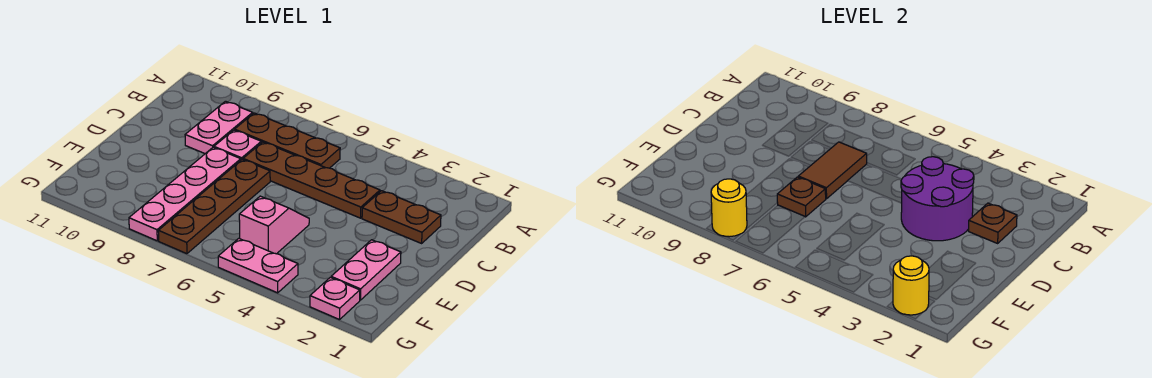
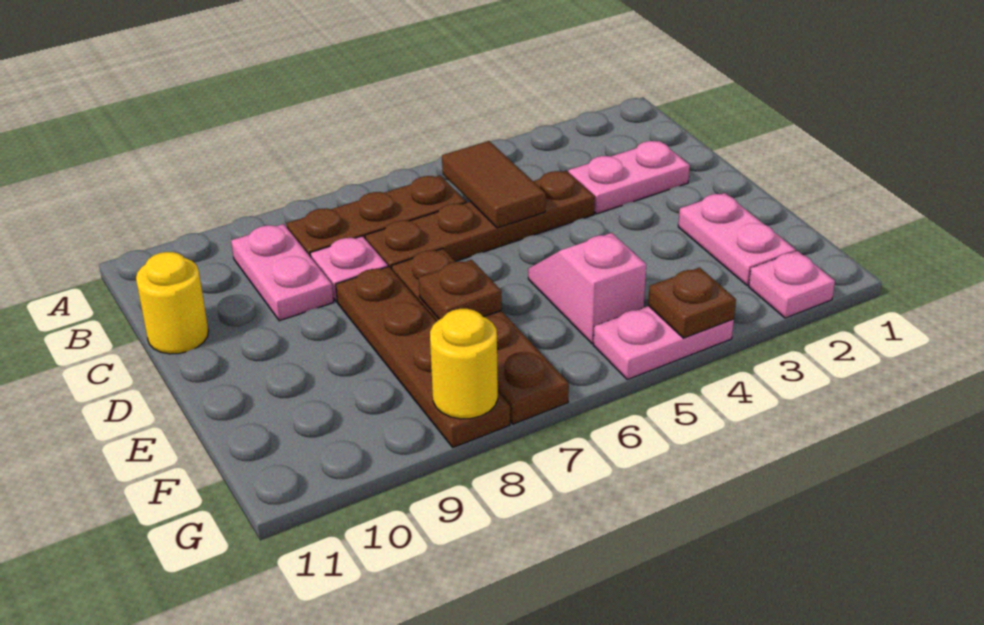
brown 1x2 plate [362,191,441,243] -> pink 1x2 plate [568,141,690,214]
brown 1x1 plate [969,203,1017,243] -> brown 1x1 plate moved to [648,267,736,338]
purple 2x2 round brick [901,157,974,241] -> none
brown 1x2 tile [798,142,867,199] -> brown 1x2 tile moved to [442,141,546,228]
pink 1x4 plate [129,147,241,241] -> brown 1x4 plate [336,267,510,448]
yellow 1x1 round brick [893,256,929,315] -> yellow 1x1 round brick moved to [136,252,208,354]

